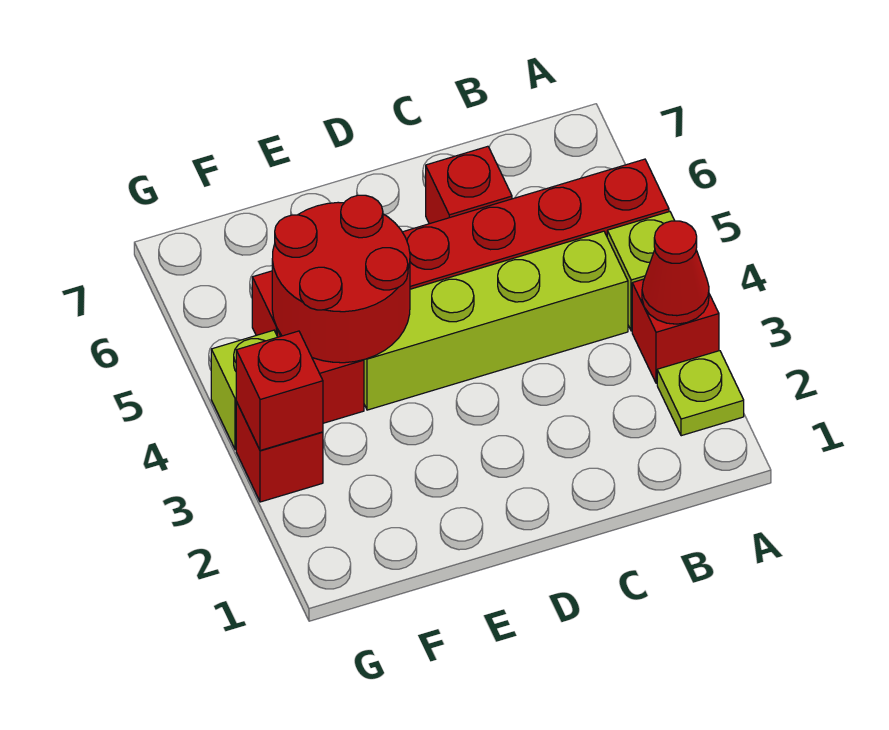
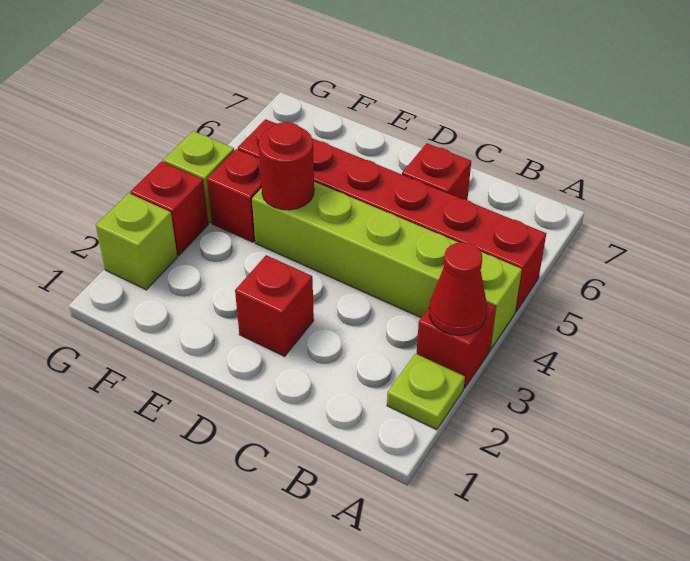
red 2x2 round brick [272,195,410,363] -> red 1x1 round brick [259,122,314,210]
none -> lime 1x1 brick [96,193,177,290]
red 1x1 brick [236,331,323,450] -> red 1x1 brick moved to [235,255,314,356]

